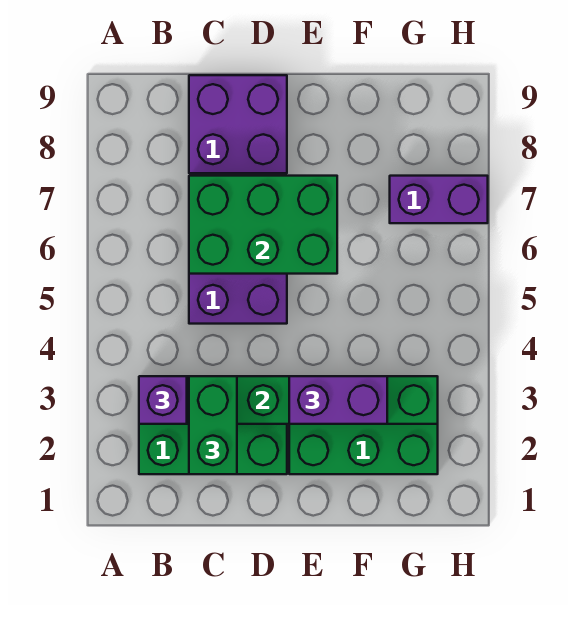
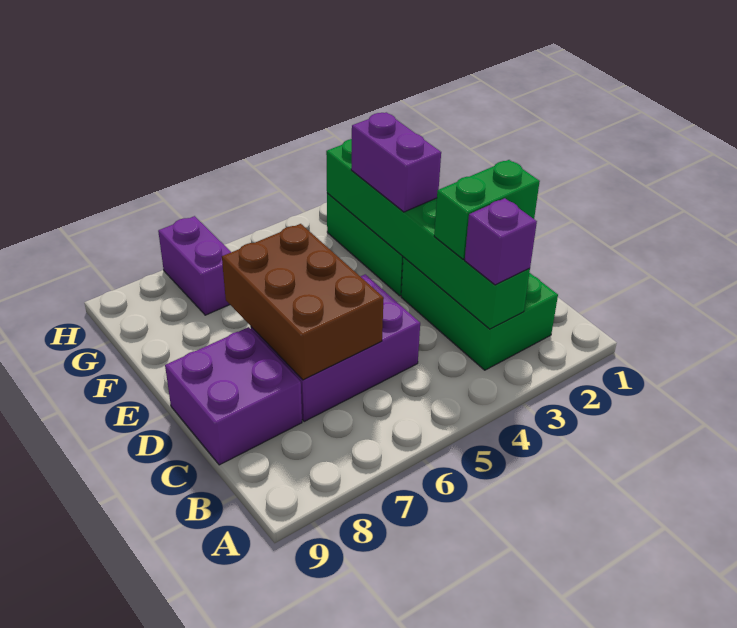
green 2x3 brick [189,176,337,274] -> brown 2x3 brick [222,224,384,380]

